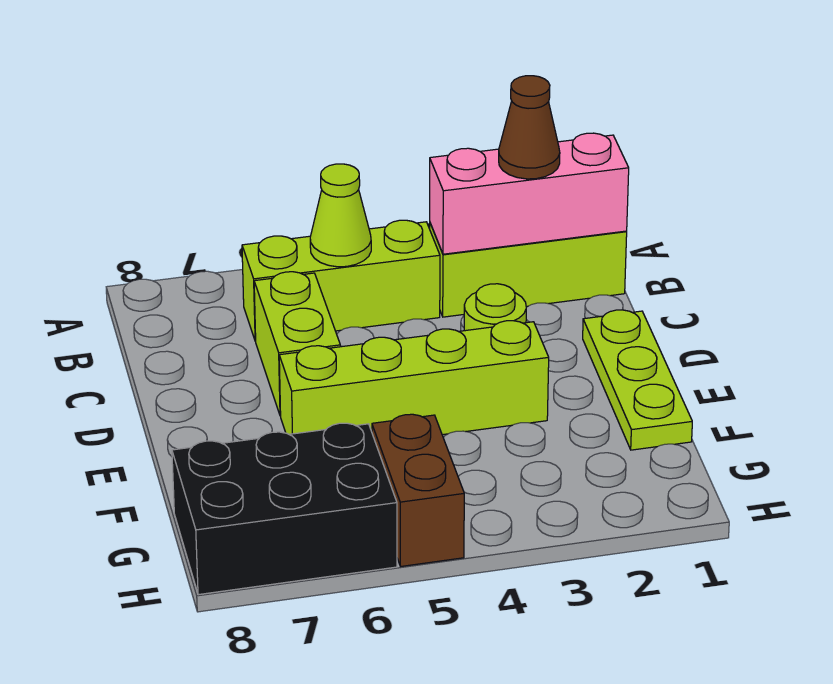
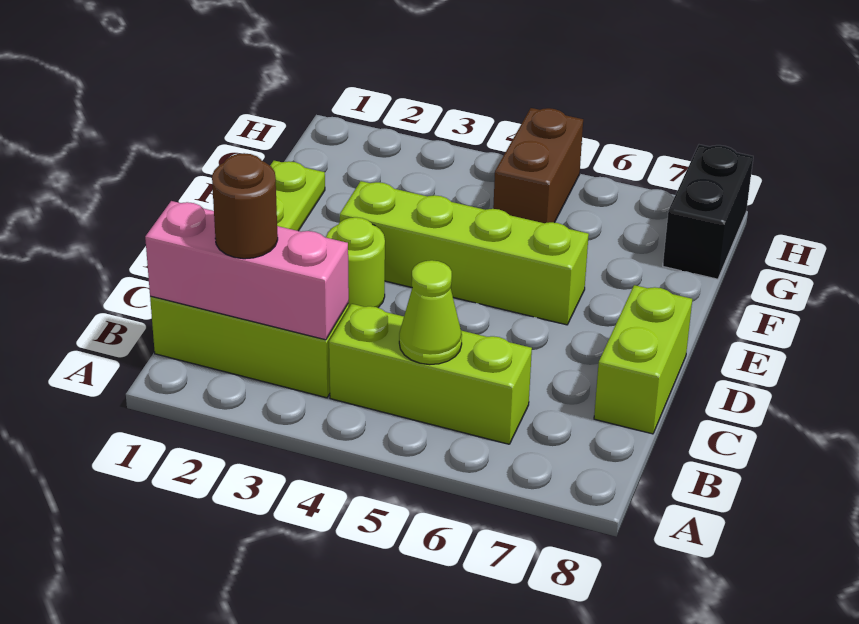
brown 1x1 cone [499,76,560,179] -> brown 1x1 round brick [212,153,278,259]
lime 1x2 brick [254,272,340,416] -> lime 1x2 brick moved to [594,285,692,434]
black 2x3 brick [172,423,397,595] -> black 1x2 brick [663,145,753,279]

